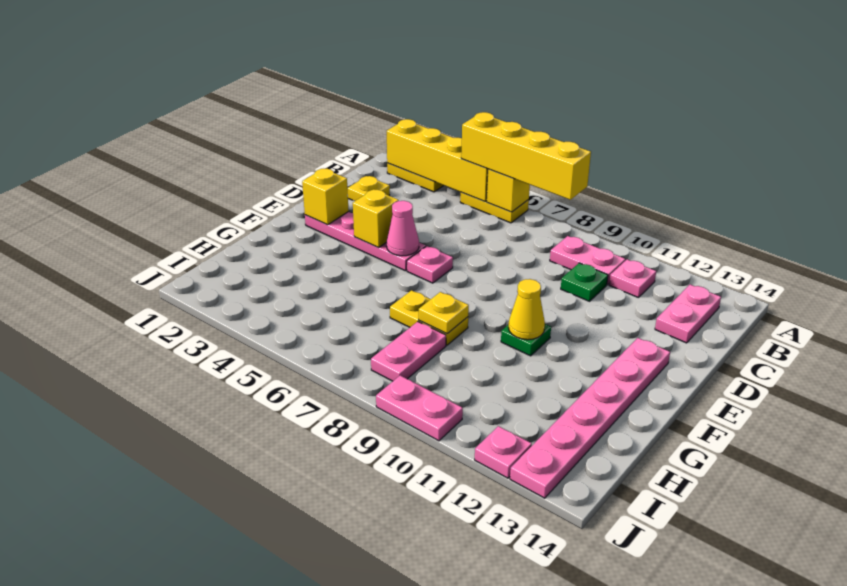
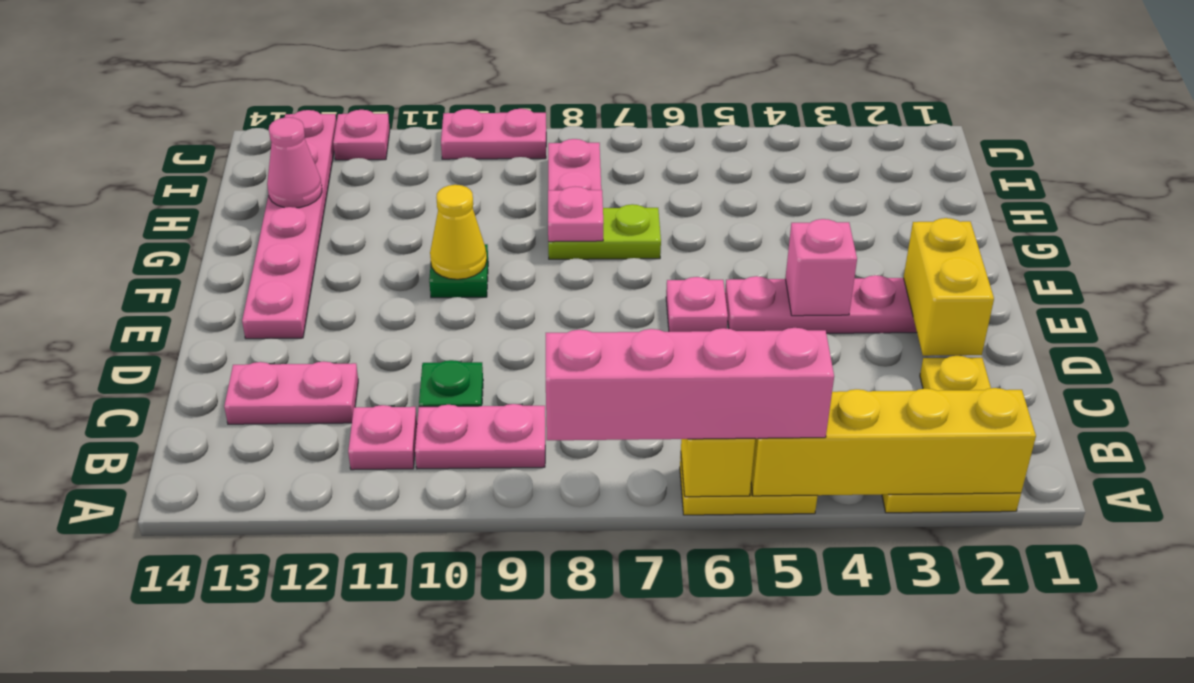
yellow 1x4 brick [461,112,591,200] -> pink 1x4 brick [546,328,834,440]
pink 1x2 plate [655,285,721,343] -> pink 1x2 plate turned to [224,361,358,424]
yellow 1x1 brick [302,169,349,225] -> yellow 1x2 brick [904,218,994,356]
yellow 1x1 brick [353,189,399,248] -> pink 1x1 brick [785,219,857,316]
pink 1x1 cone [387,201,419,256] -> pink 1x1 cone moved to [267,117,322,208]
yellow 1x2 plate [390,290,468,345] -> lime 1x2 plate [548,204,661,259]
yellow 1x1 plate [419,292,469,334] -> pink 1x1 plate [548,187,604,242]

